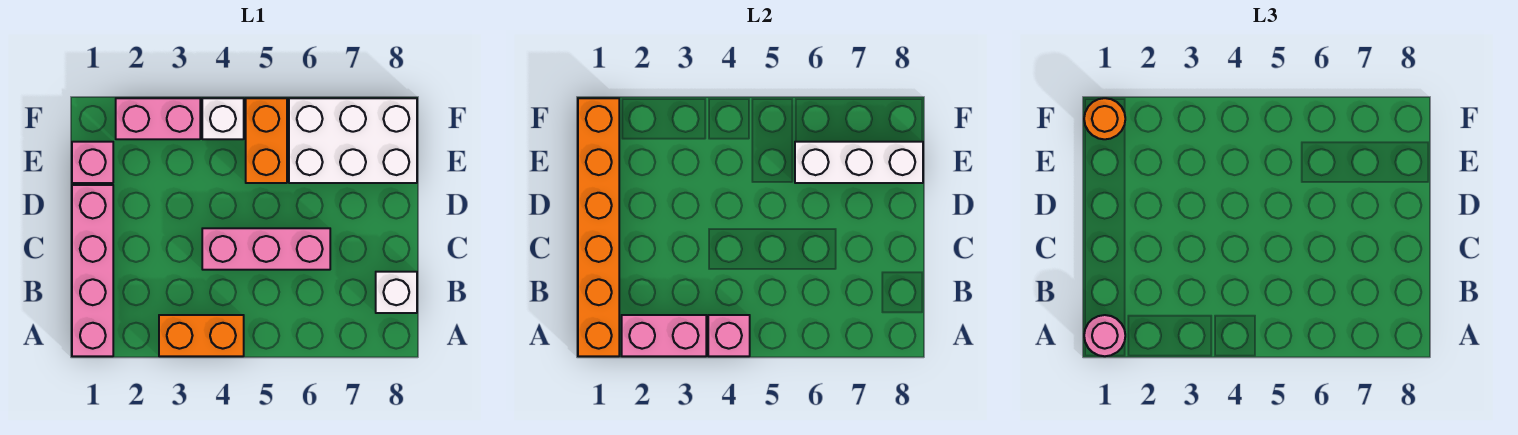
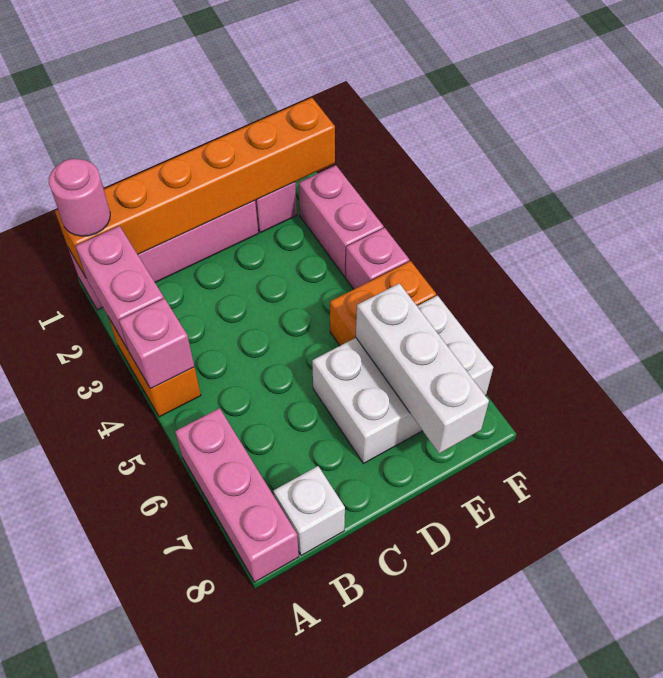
pink 1x3 brick [202,228,330,270] -> pink 1x3 brick moved to [175,408,299,582]
white 2x3 brick [289,98,417,183] -> white 2x3 brick turned to [312,296,493,464]
orange 1x1 round brick [1084,98,1125,139] -> none
white 1x1 brick [202,98,244,139] -> pink 1x1 brick [346,228,409,289]

